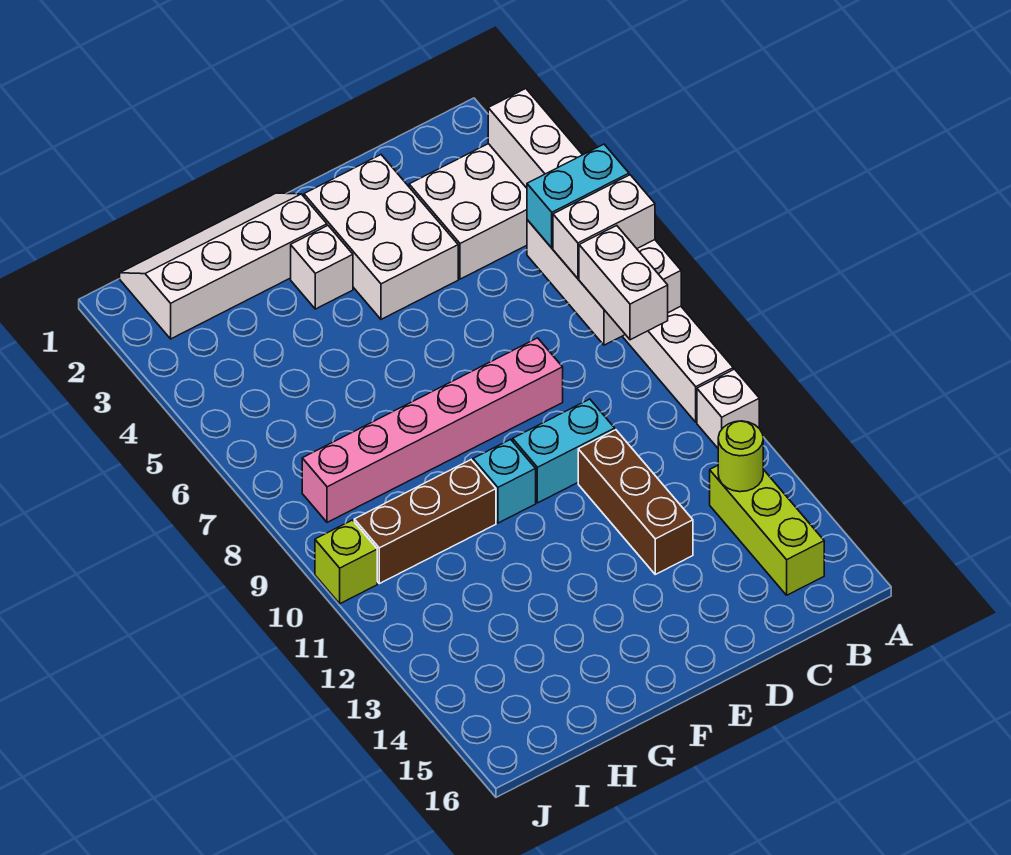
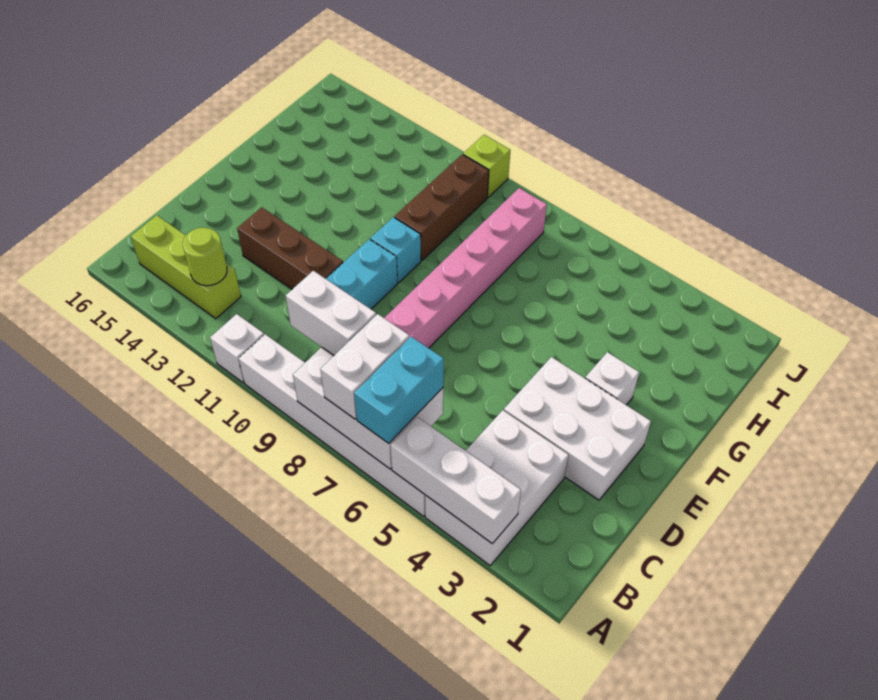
white 2x4 slope [120,193,327,339] -> none

